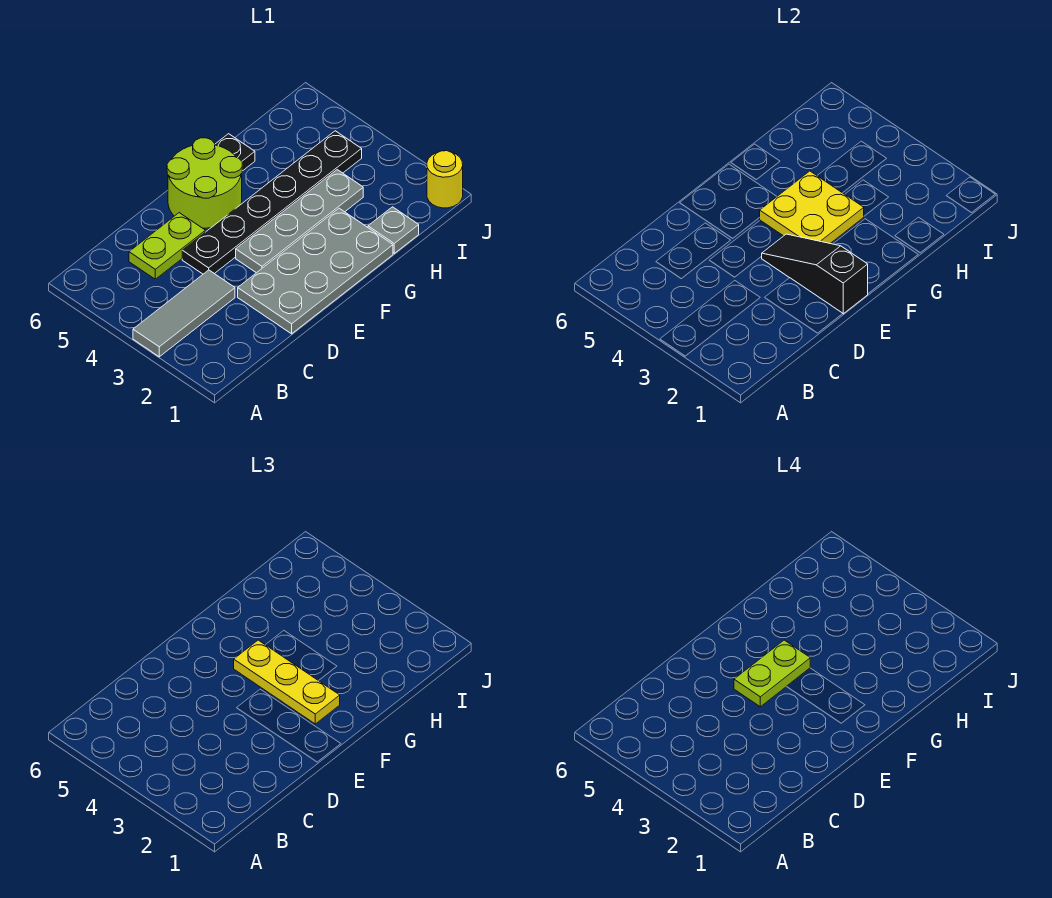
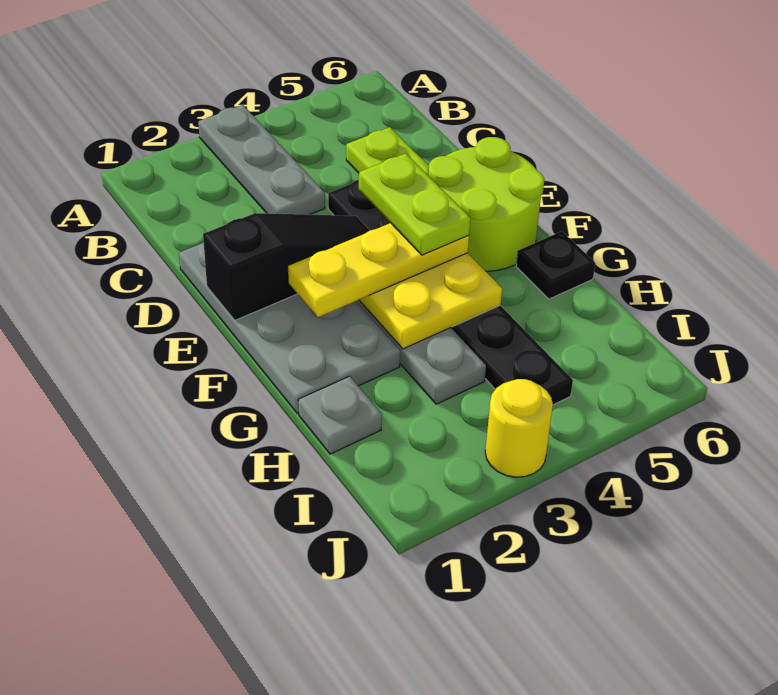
grey 1x3 tile [133,270,235,357] -> grey 1x3 plate [198,105,325,215]
yellow 1x1 round brick [427,151,463,208] -> yellow 1x1 round brick moved to [485,379,553,477]

